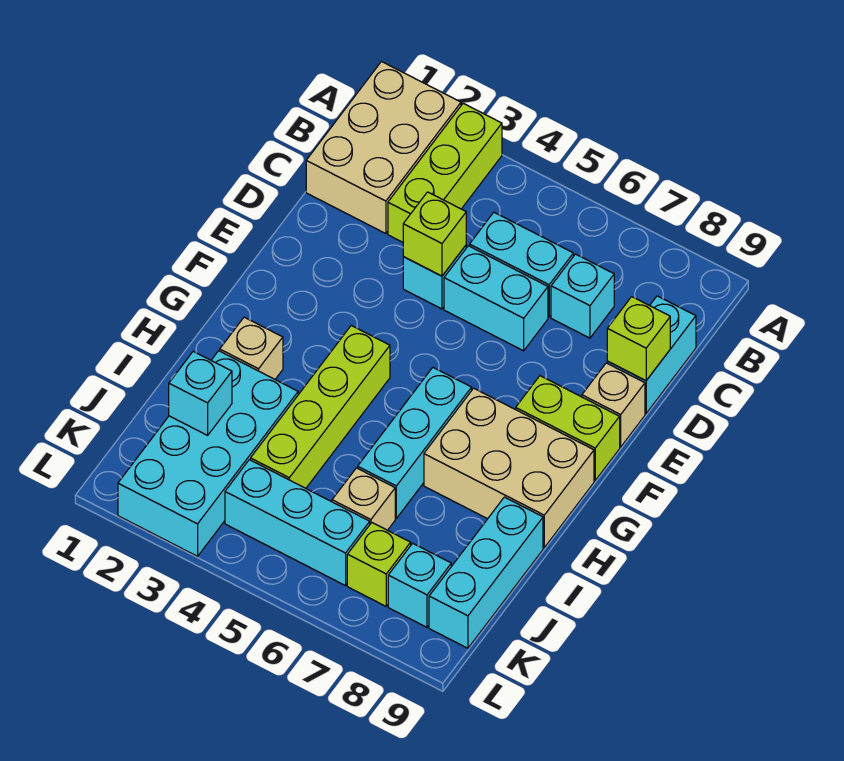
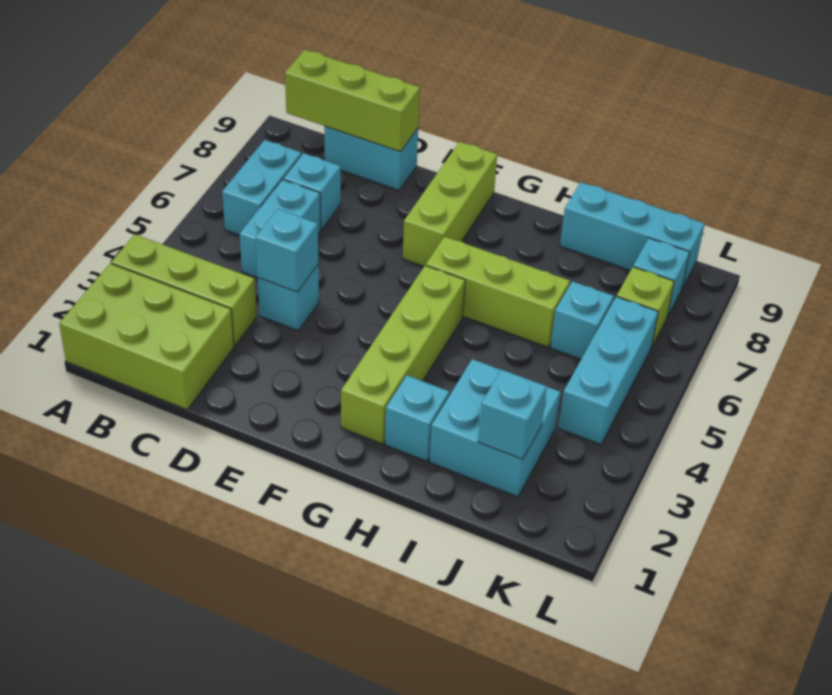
tan 2x3 brick [306,62,461,234] -> lime 2x3 brick [59,264,234,410]
lime 1x1 brick [403,192,466,276] -> cyan 1x1 brick [256,209,318,292]
cyan 1x2 brick [444,246,548,351] -> cyan 1x2 brick moved to [222,140,301,235]
lime 1x1 brick [607,297,670,381] -> lime 1x3 brick [285,50,420,152]
tan 1x1 brick [582,363,645,447] -> none
lime 1x2 brick [516,376,620,480] -> lime 1x3 brick [403,142,497,266]
lime 1x4 brick [250,326,390,488] -> lime 1x4 brick turned to [341,266,465,444]
cyan 1x3 brick [358,368,472,518] -> lime 1x3 brick [426,237,570,347]
tan 2x3 brick [424,388,594,547] -> none
tan 1x1 brick [220,317,283,379] -> cyan 1x1 brick [385,376,449,461]
cyan 2x4 brick [118,351,298,556] -> cyan 2x2 brick [429,359,560,497]
tan 1x1 brick [332,468,395,530] -> cyan 1x1 brick [550,281,614,359]

